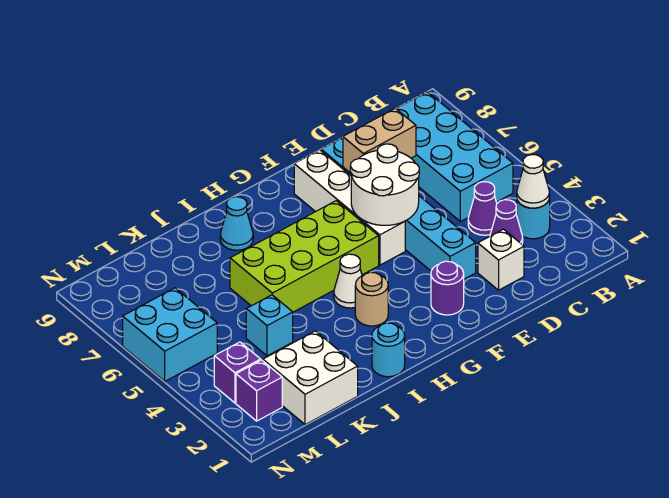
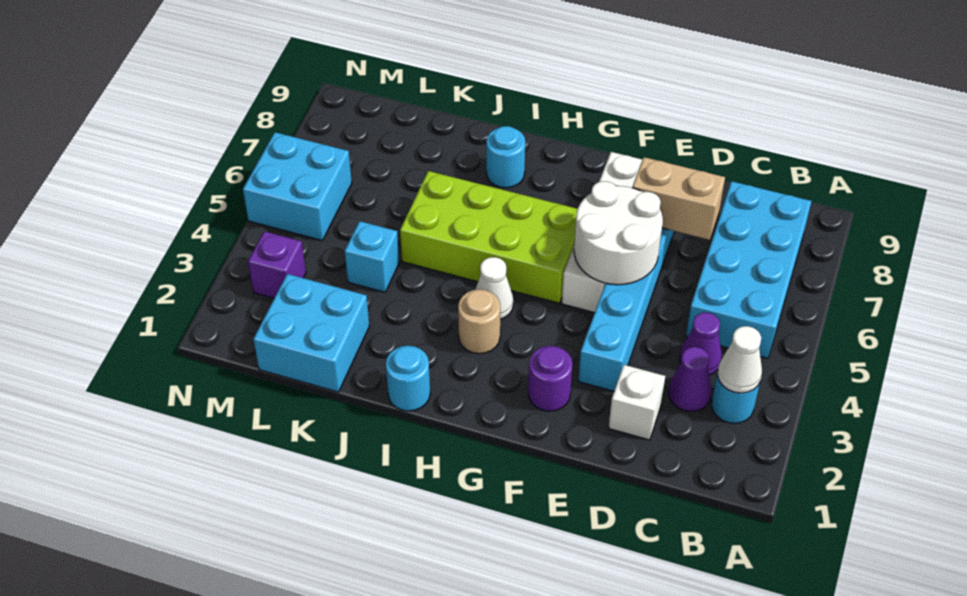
cyan 1x1 cone [220,197,253,250] -> cyan 1x1 round brick [486,126,525,188]
white 2x2 brick [263,331,358,425] -> cyan 2x2 brick [253,274,369,392]
purple 1x1 brick [236,360,282,421] -> none

